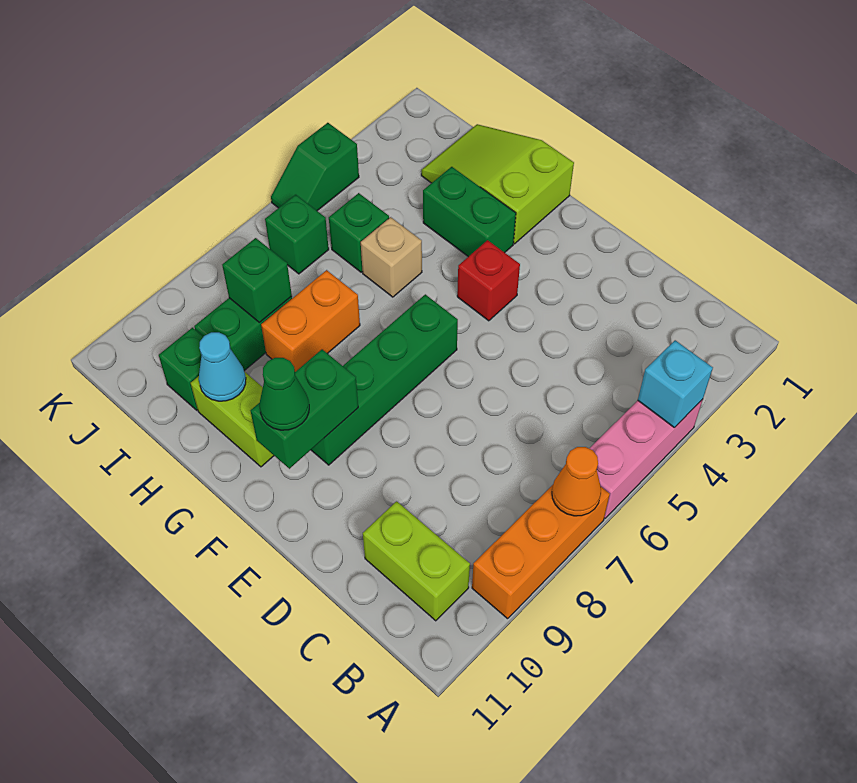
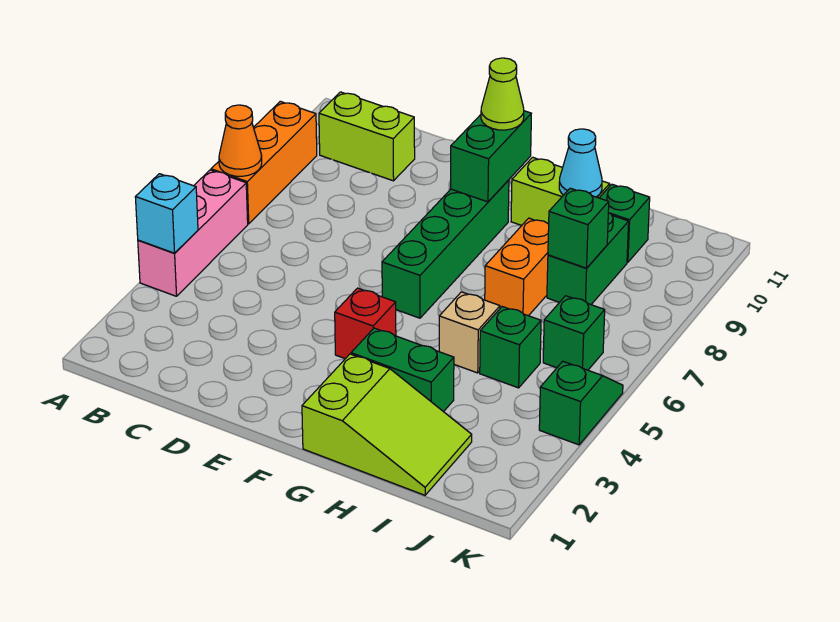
green 1x1 cone [260,358,309,430] -> lime 1x1 cone [481,58,524,130]

